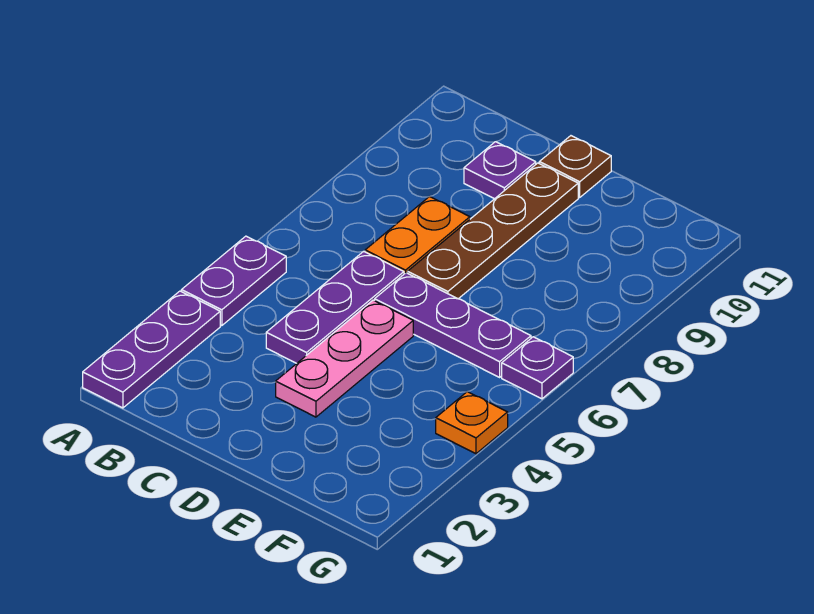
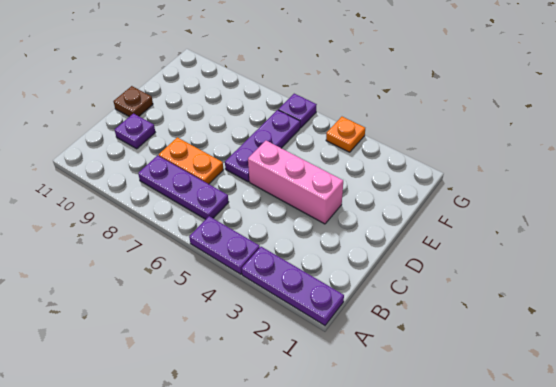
purple 1x3 plate [266,251,404,363] -> purple 1x3 plate moved to [138,155,229,219]
pink 1x3 plate [276,300,413,417] -> pink 1x3 brick [248,141,343,224]
brown 1x4 plate [408,163,578,299] -> none

